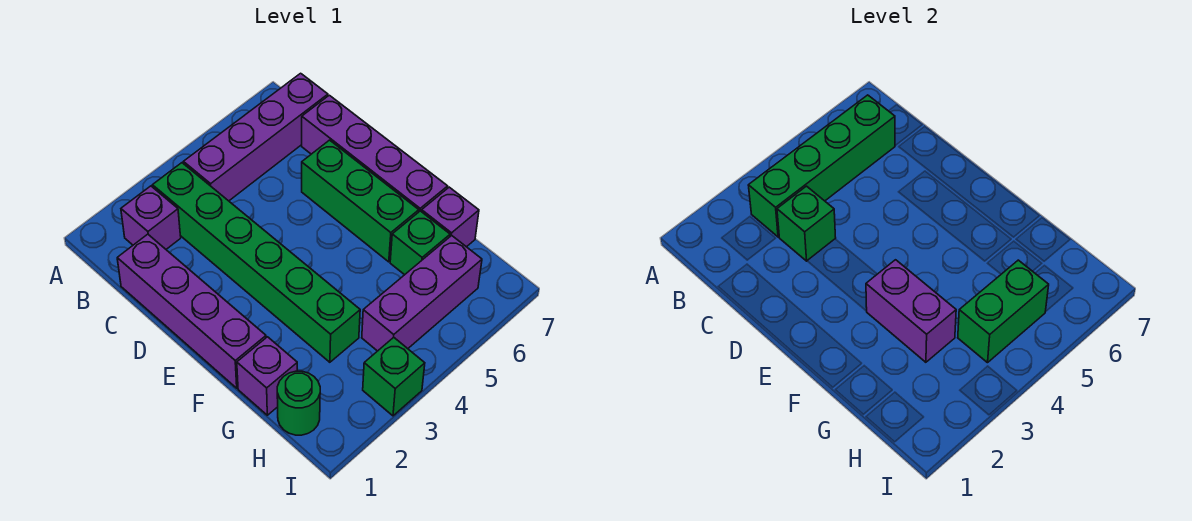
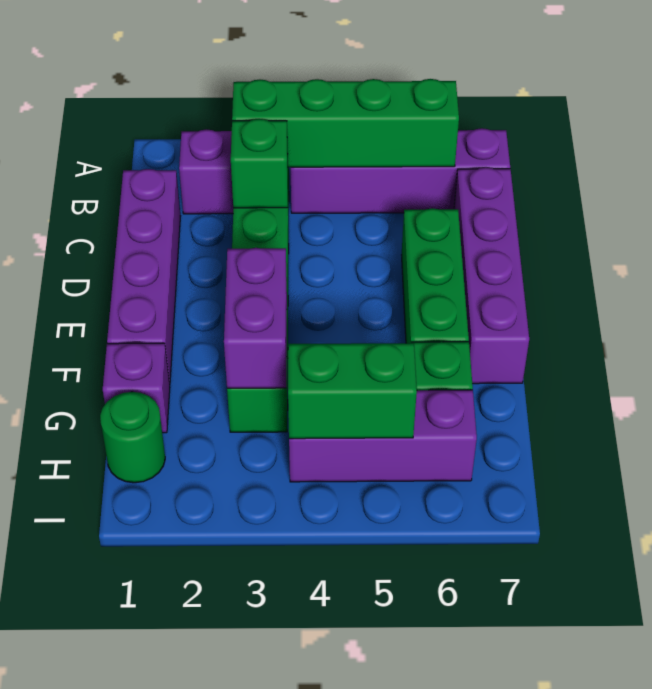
purple 1x1 brick [422,187,479,247] -> none
green 1x1 brick [363,337,425,416] -> none

